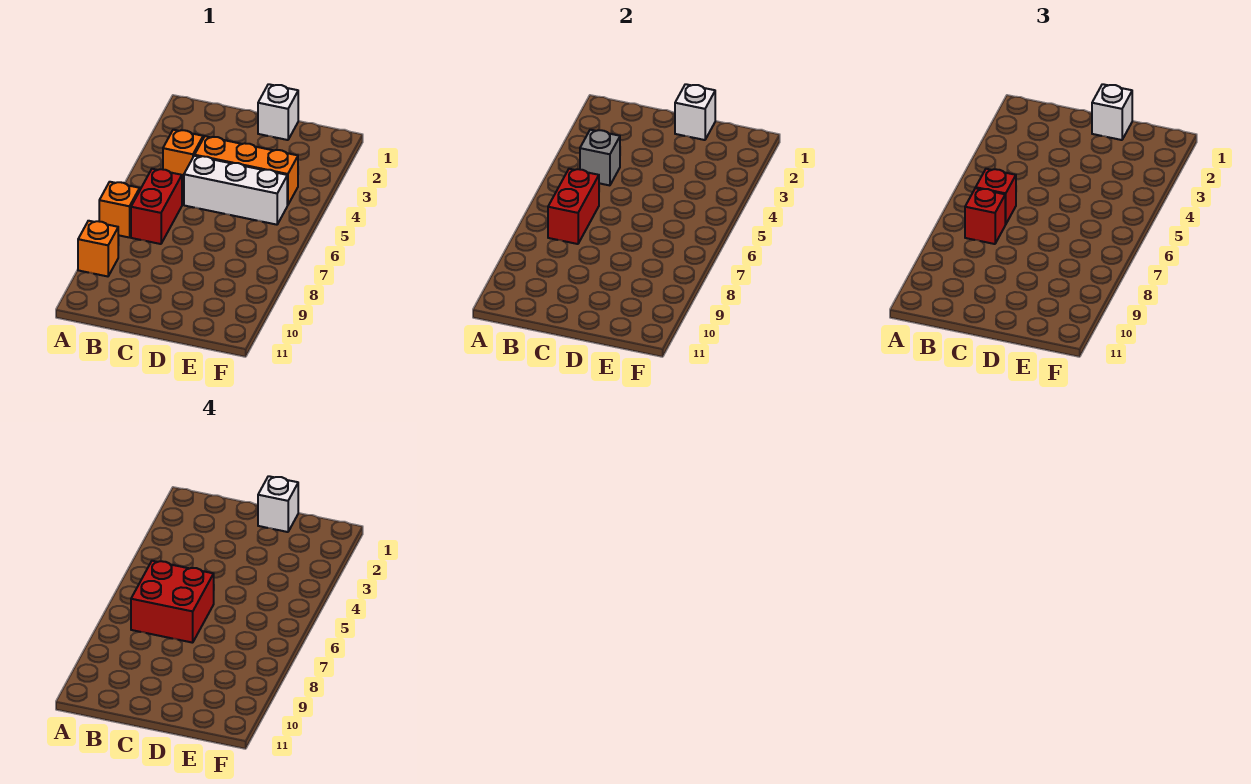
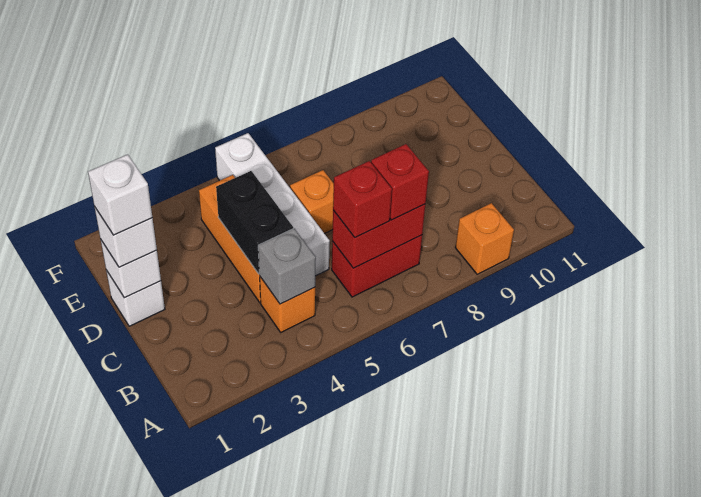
orange 1x1 brick [99,182,140,237] -> orange 1x1 brick moved to [290,170,334,234]
red 2x2 brick [131,561,214,643] -> none
none -> black 1x2 brick [216,171,293,274]
white 1x3 brick [184,156,287,225] -> white 1x4 brick [215,133,330,276]

